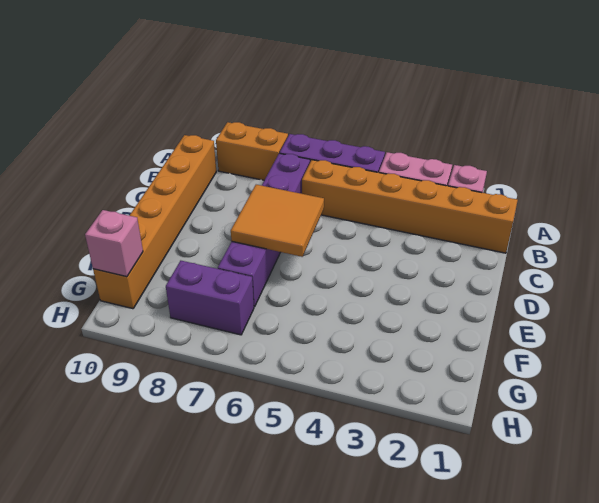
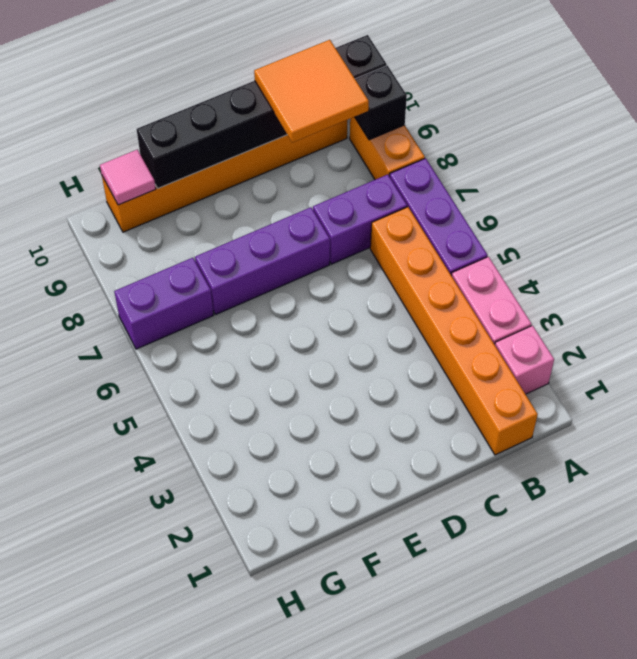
none -> black 1x1 brick [355,66,407,140]
none -> black 1x6 brick [137,35,387,188]
orange 2x2 tile [231,185,324,257] -> orange 2x2 tile moved to [254,40,369,142]
purple 1x2 brick [166,261,254,335] -> purple 1x2 brick turned to [114,258,213,349]
pink 1x1 brick [85,210,143,277] -> pink 1x1 tile [100,150,156,205]

